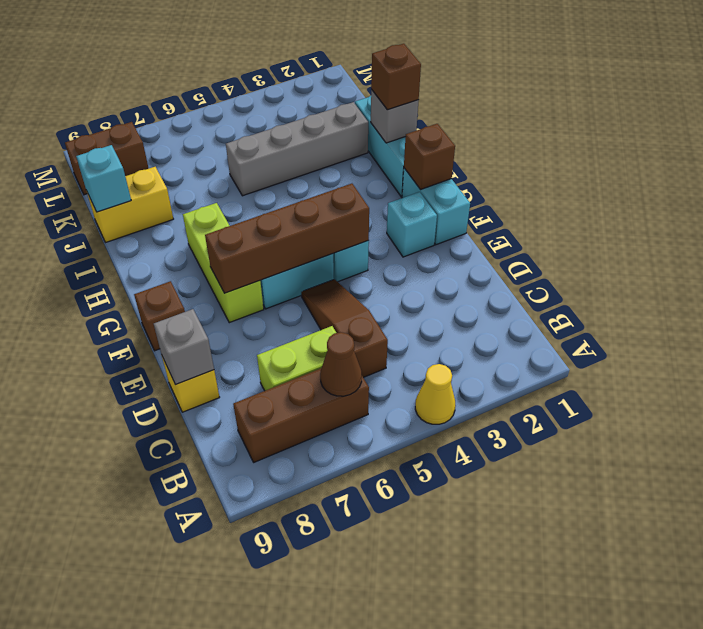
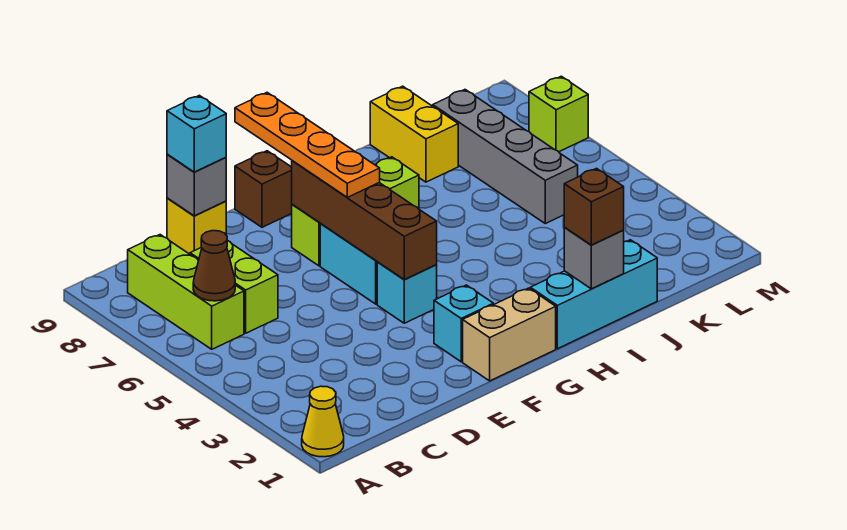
yellow 1x1 cone [415,364,456,424] -> yellow 1x1 cone moved to [302,386,344,457]
brown 1x3 brick [233,369,369,462] -> lime 1x3 brick [128,235,244,349]
brown 1x3 slope [301,279,388,378] -> none
cyan 1x2 brick [402,168,470,245] -> tan 1x2 brick [463,288,556,381]
none -> orange 1x4 plate [235,93,380,197]
brown 1x1 brick [404,124,455,190] -> none
grey 1x4 brick [226,102,368,196] -> grey 1x4 brick moved to [433,90,578,224]
cyan 1x1 brick [76,145,131,212] -> cyan 1x1 brick moved to [167,95,226,172]
brown 1x2 brick [65,122,149,195] -> none
none -> lime 1x1 brick [529,76,588,152]

